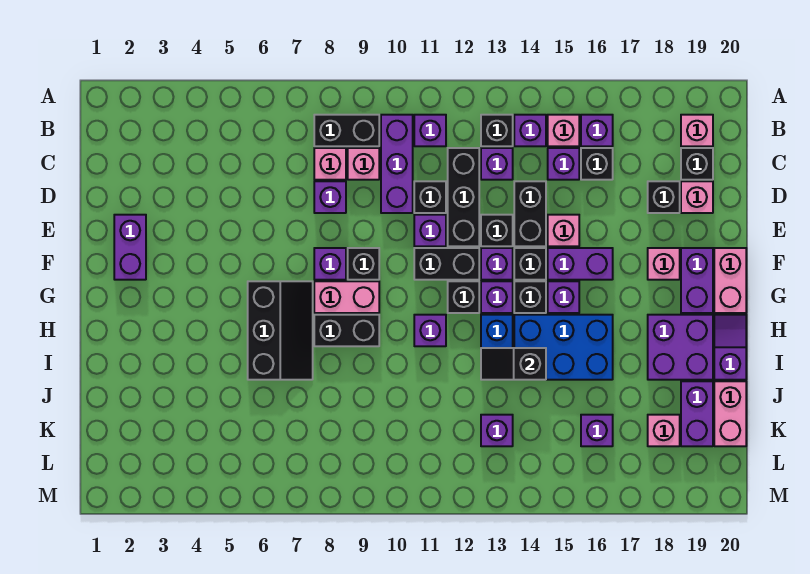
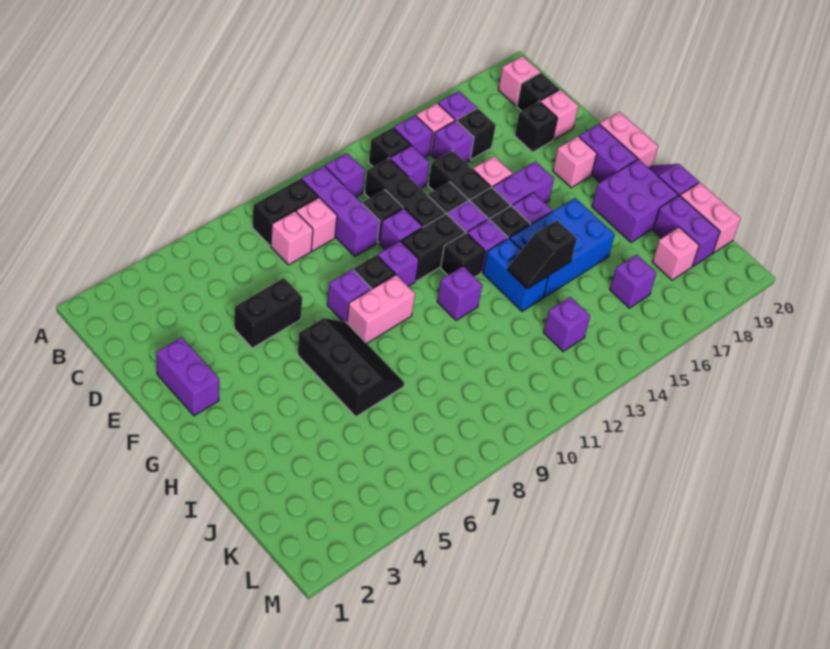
purple 1x1 brick [314,181,346,213] -> purple 1x1 brick moved to [378,241,419,286]
black 1x2 brick [314,315,379,346] -> black 1x2 brick moved to [234,278,302,348]

